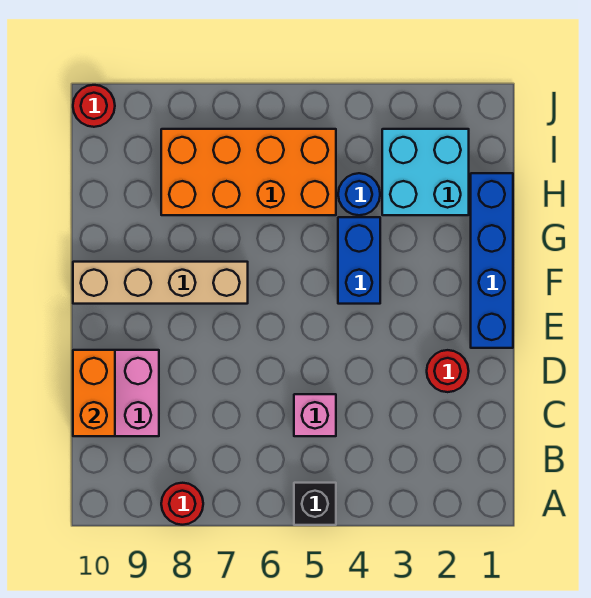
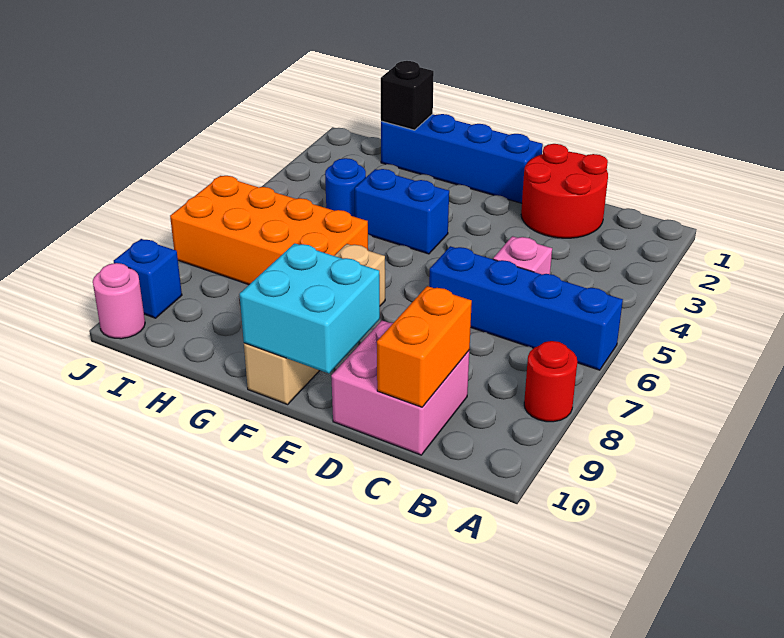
black 1x1 brick [294,483,336,525] -> black 1x1 brick moved to [381,61,434,130]
none -> blue 1x4 brick [429,246,623,370]
orange 1x2 brick [73,350,115,436] -> orange 1x2 brick turned to [377,286,472,407]
red 1x1 round brick [427,350,469,392] -> red 2x2 round brick [521,144,608,238]
cyan 2x2 brick [382,129,469,215] -> cyan 2x2 brick moved to [240,243,380,373]
orange 2x4 brick [161,129,336,215] -> orange 2x4 brick turned to [170,176,368,285]
none -> blue 1x1 brick [114,239,182,318]
red 1x1 round brick [73,85,115,127] -> pink 1x1 round brick [93,263,145,339]

